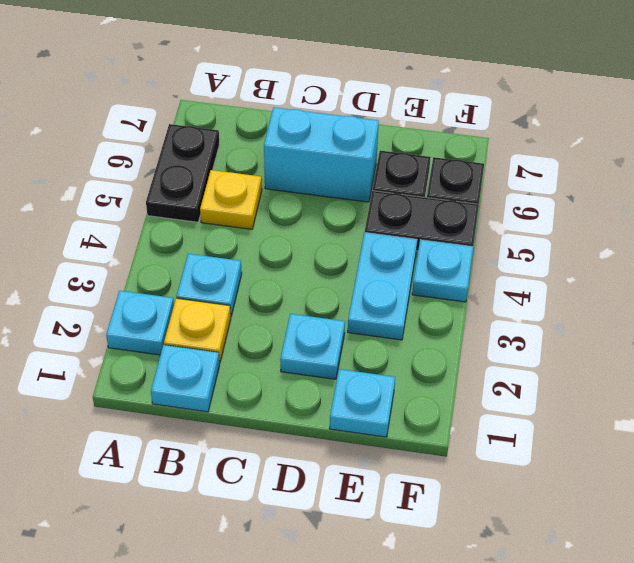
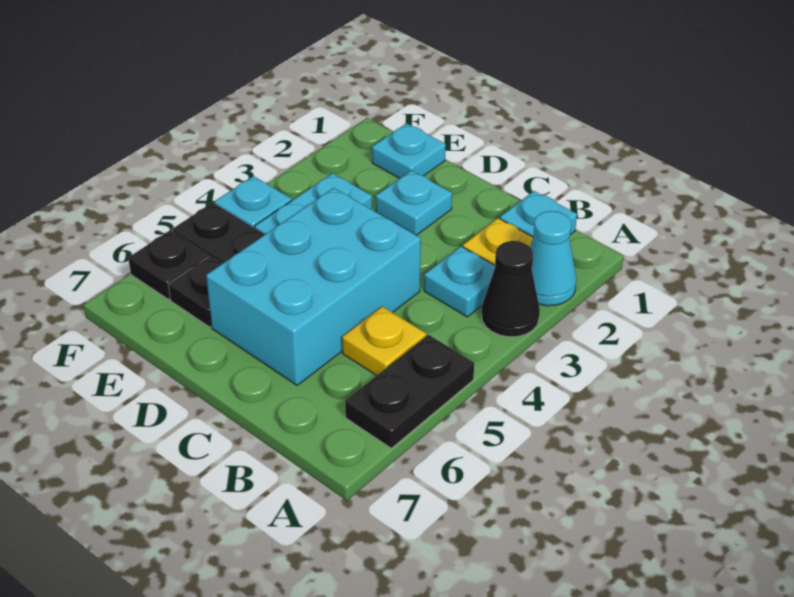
cyan 1x1 plate [106,291,174,355] -> cyan 1x1 cone [530,211,577,306]
none -> black 1x1 cone [482,241,540,337]
cyan 1x2 brick [264,107,379,202] -> cyan 2x3 brick [206,188,421,385]

